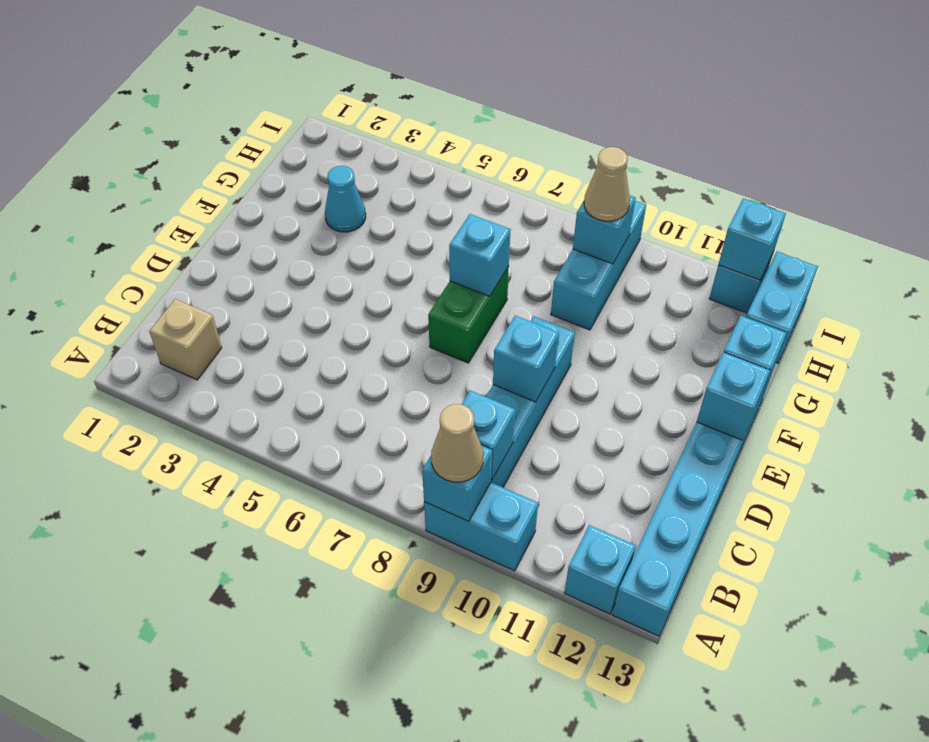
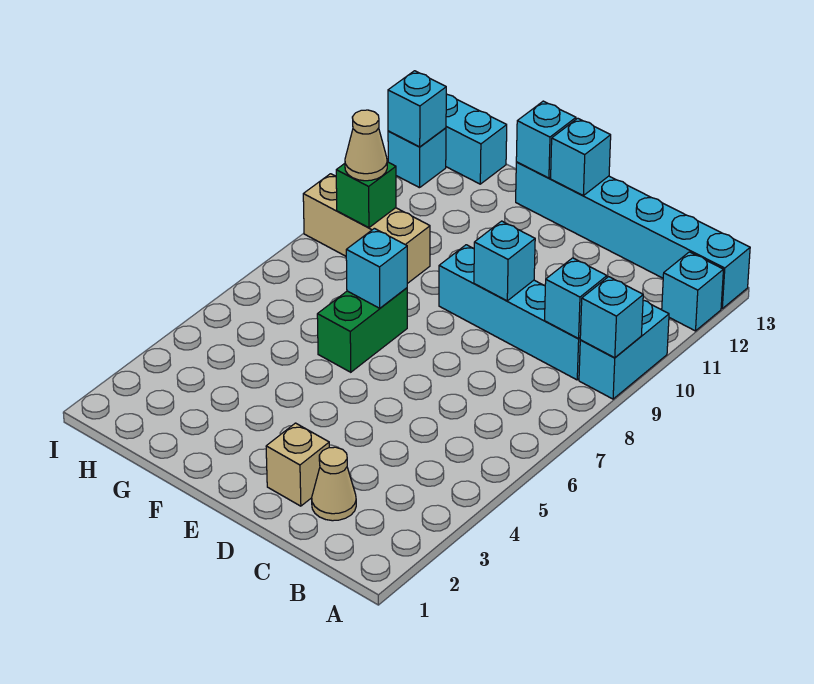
tan 1x1 cone [431,404,483,482] -> tan 1x1 cone moved to [312,447,356,521]
tan 1x1 brick [149,299,222,380] -> tan 1x1 brick moved to [266,423,329,506]
green 1x2 brick [428,266,509,363] -> green 1x2 brick turned to [317,288,407,372]
cyan 1x1 cone [325,166,366,232] -> none
cyan 1x3 brick [551,200,646,330] -> tan 1x3 brick [303,174,430,284]
cyan 1x1 brick [573,196,636,264] -> green 1x1 brick [336,162,396,228]

